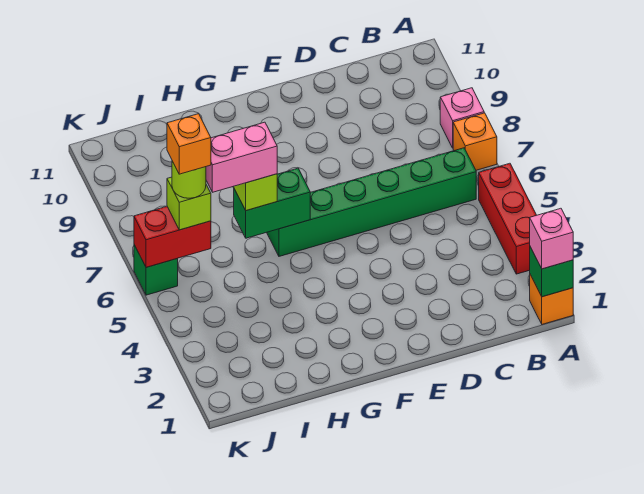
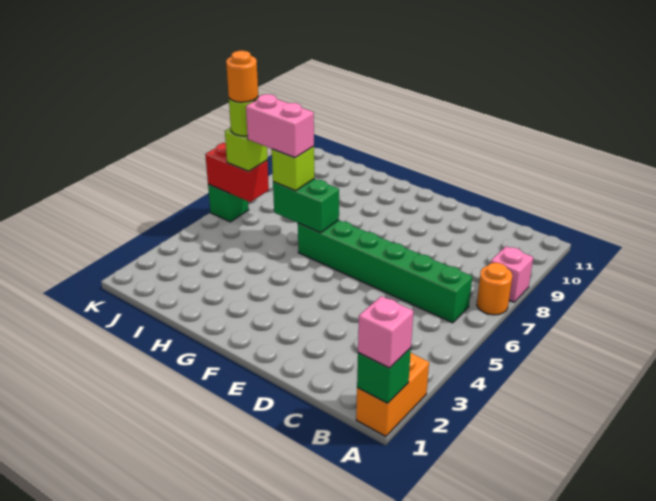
orange 1x1 brick [530,275,573,324] -> orange 1x2 brick [356,353,429,436]
red 1x3 brick [479,163,536,274] -> none
orange 1x1 brick [453,113,497,170] -> orange 1x1 round brick [477,263,512,315]
orange 1x1 brick [167,114,211,174] -> orange 1x1 round brick [226,51,258,102]

